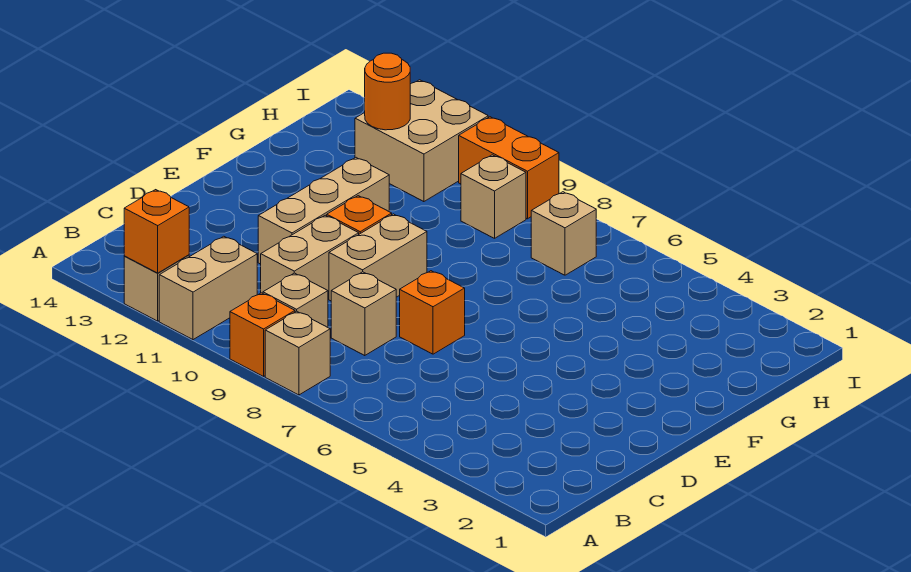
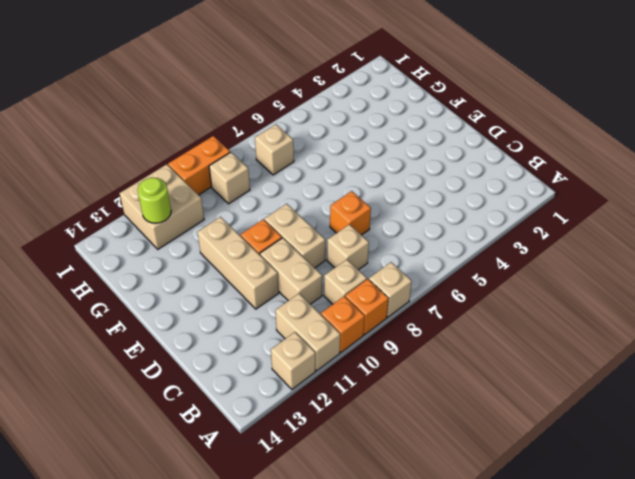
orange 1x1 brick [124,190,189,273] -> orange 1x1 brick moved to [321,296,365,353]
orange 1x1 round brick [365,53,410,130] -> lime 1x1 round brick [138,178,171,223]

